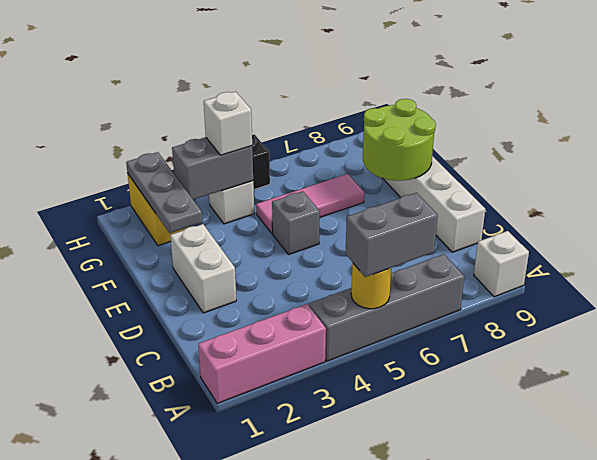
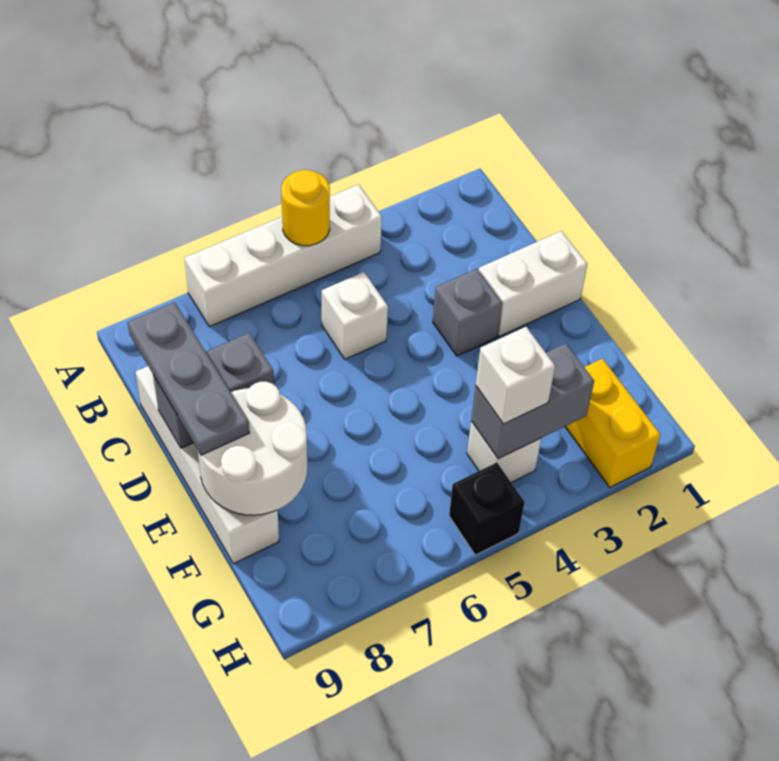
pink 1x3 brick [198,304,326,403] -> none
grey 1x4 brick [309,254,464,361] -> white 1x4 brick [184,185,382,327]
grey 1x2 brick [346,193,438,277] -> grey 1x2 brick moved to [153,333,274,448]
white 1x1 brick [474,231,529,297] -> white 1x1 brick moved to [322,272,388,359]
white 1x2 brick [170,224,236,313] -> white 1x2 brick turned to [479,231,587,337]
grey 1x1 brick [272,191,320,255] -> grey 1x1 brick moved to [433,269,502,356]
lime 2x2 round brick [363,99,436,181] -> white 2x2 round brick [198,382,307,515]
grey 1x3 plate [126,152,202,233] -> grey 1x3 plate moved to [128,302,250,455]
pink 1x3 tile [256,174,364,234] -> none

